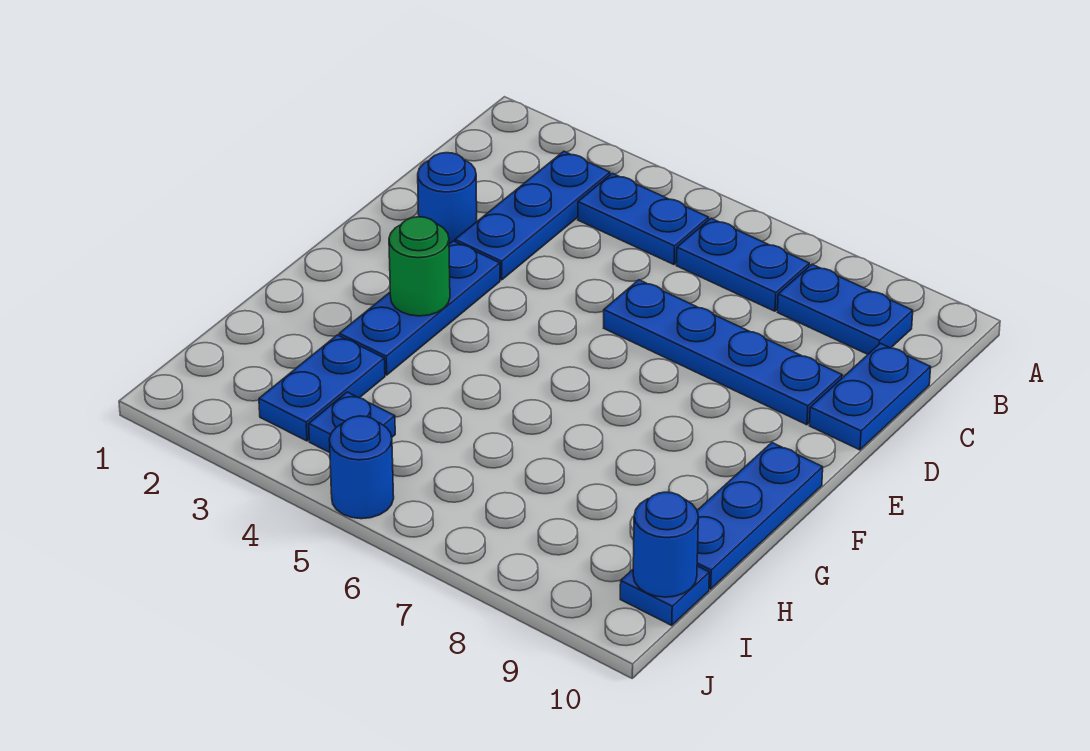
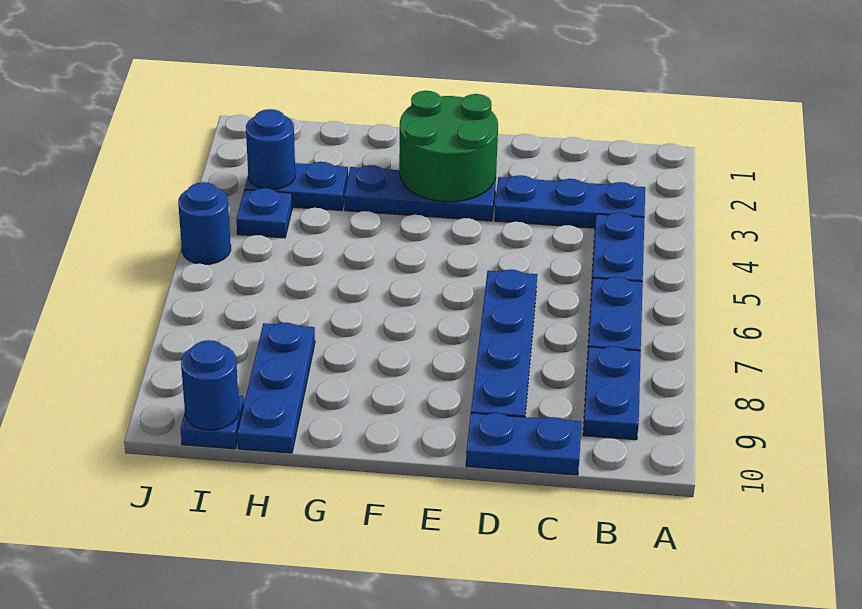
blue 1x1 round brick [418,153,477,244] -> blue 1x1 round brick moved to [246,109,295,189]
green 1x1 round brick [389,217,450,316] -> green 2x2 round brick [399,91,498,202]
blue 1x3 plate [697,443,823,589] -> blue 1x3 plate turned to [237,323,315,453]

